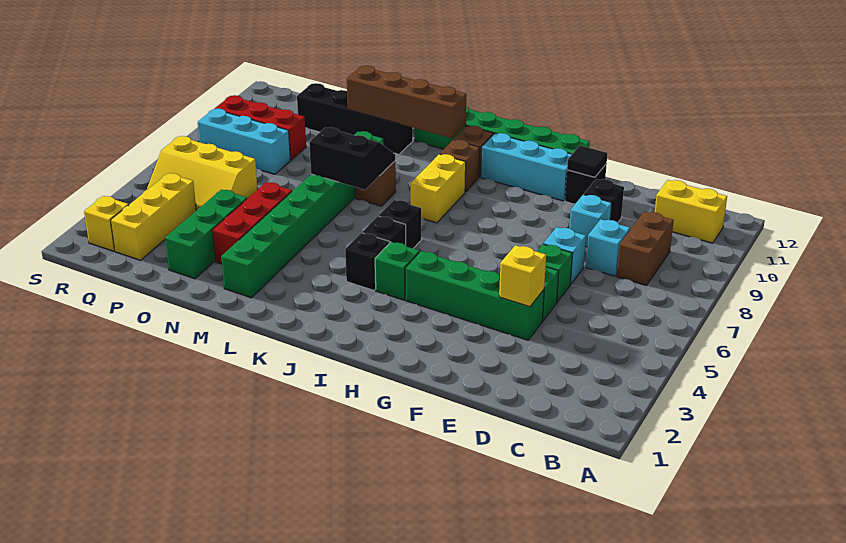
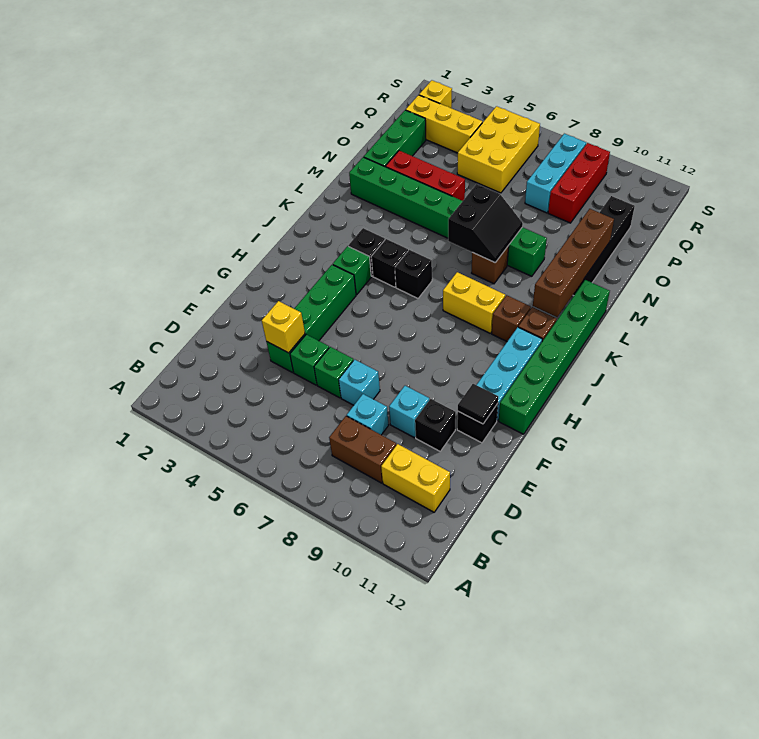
yellow 1x2 brick [655,180,727,243] -> yellow 1x2 brick turned to [381,444,450,512]
green 1x3 brick [165,190,247,279] -> green 1x3 brick turned to [364,110,426,167]
yellow 2x3 slope [147,136,258,211] -> yellow 2x3 brick [457,106,540,193]

